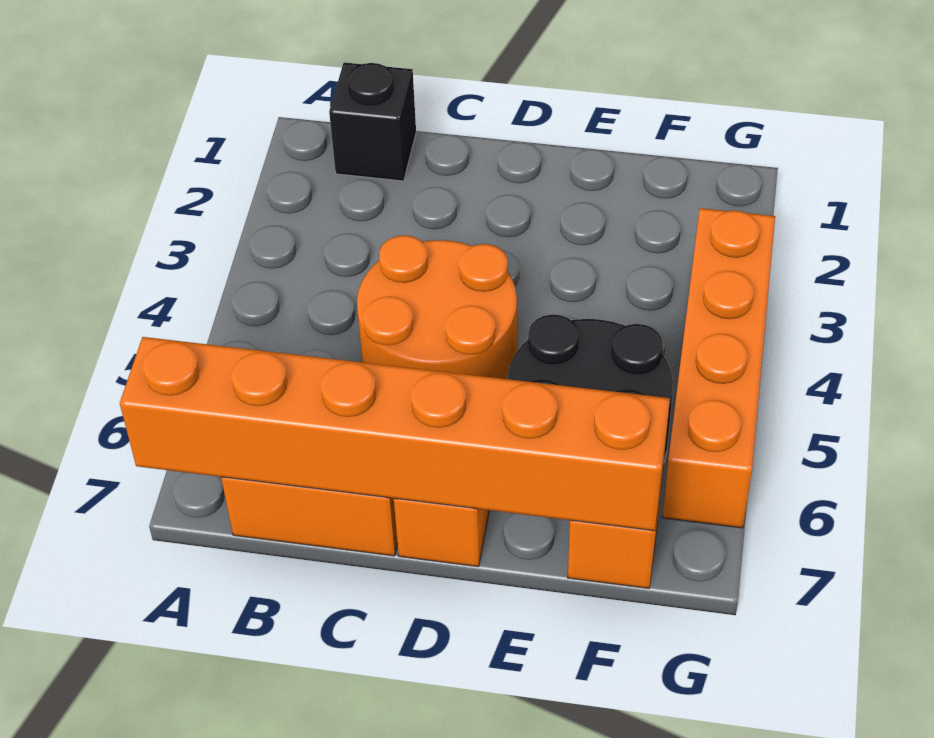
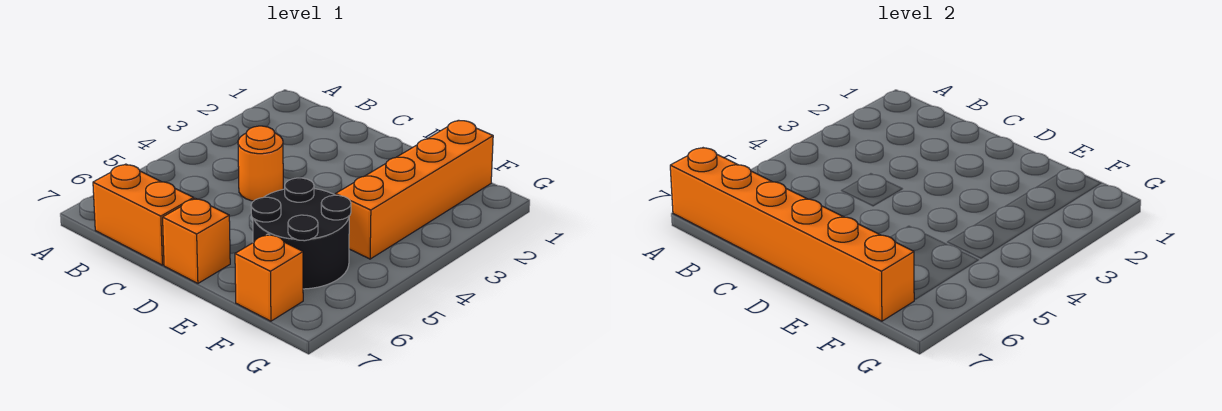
black 1x1 brick [329,62,416,181] -> none
orange 2x2 round brick [357,235,517,379] -> orange 1x1 round brick [238,126,283,201]
orange 1x4 brick [662,208,775,528] -> orange 1x4 brick moved to [336,120,493,259]

